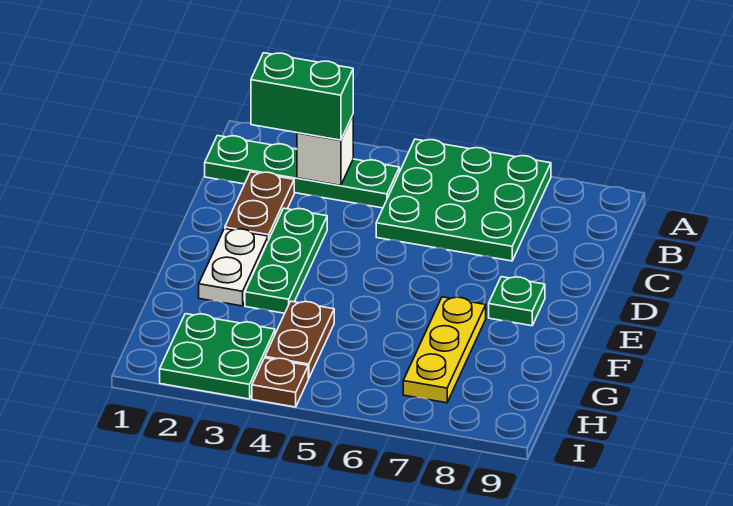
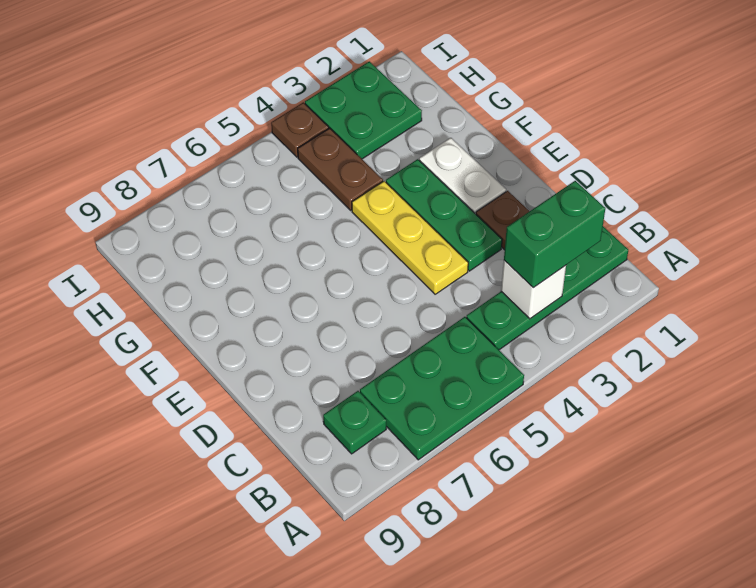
green 3x3 plate [376,139,551,261] -> green 2x3 plate [360,317,524,460]
green 1x1 plate [489,277,545,326] -> green 1x1 plate moved to [323,391,386,454]
yellow 1x3 plate [403,297,486,403] -> yellow 1x3 plate moved to [352,181,468,294]

